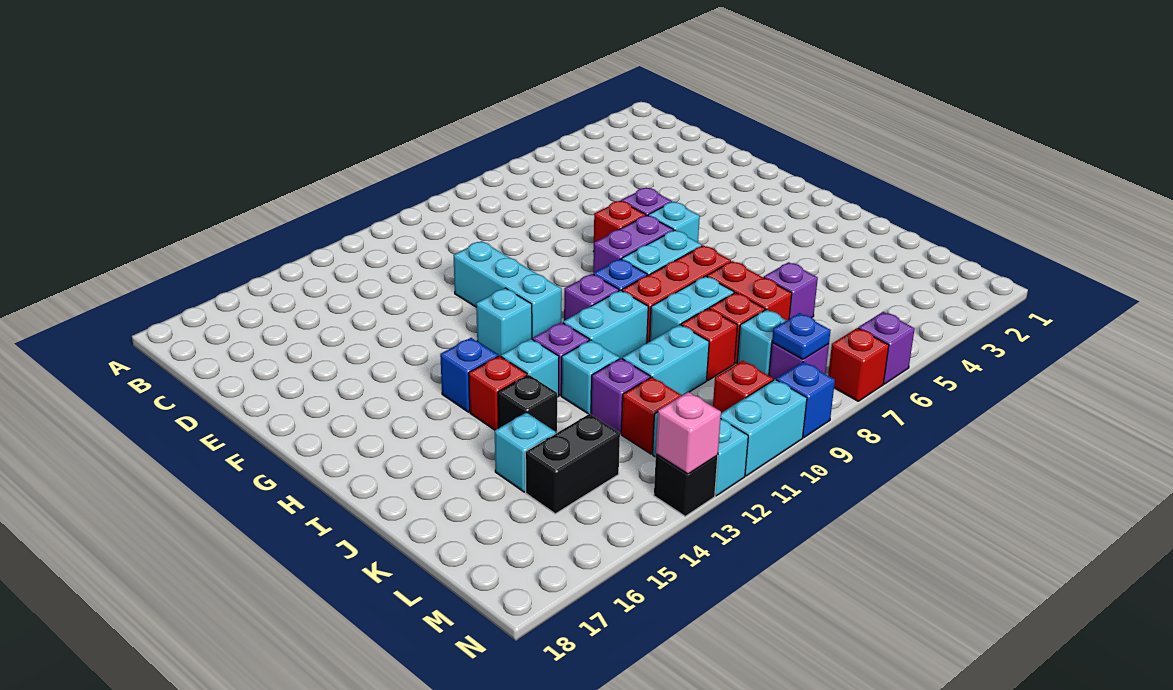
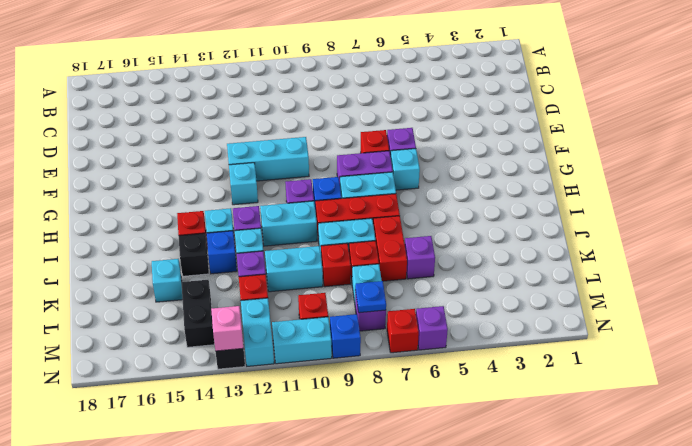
cyan 1x3 brick [453,241,562,340] -> cyan 1x3 brick turned to [227,137,309,181]
blue 1x1 brick [440,338,498,412] -> blue 1x1 brick moved to [207,231,237,274]
black 1x2 brick [525,414,620,514] -> black 1x2 brick turned to [181,280,214,347]

